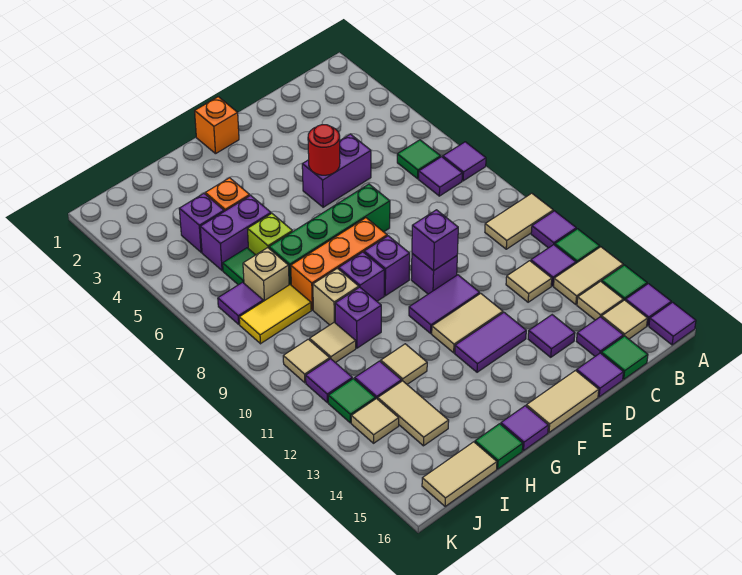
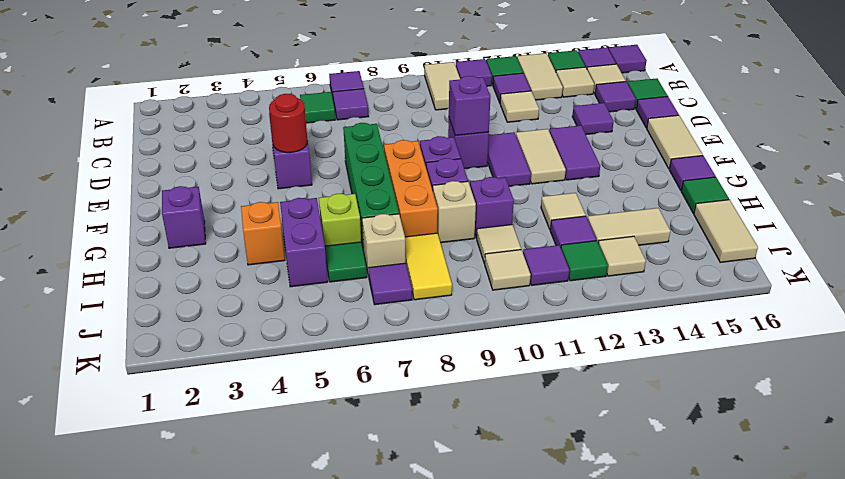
orange 1x1 brick [195,97,239,154] -> none
purple 1x1 brick [179,194,224,252] -> purple 1x1 brick moved to [162,186,206,248]

